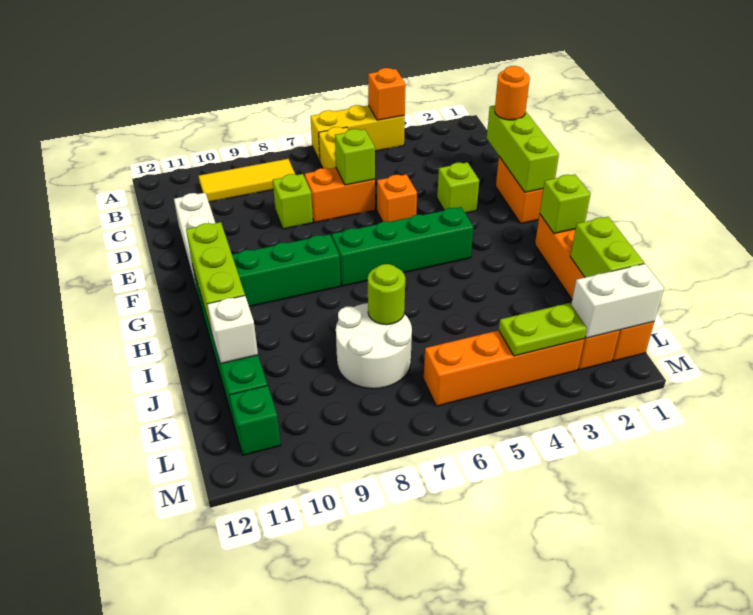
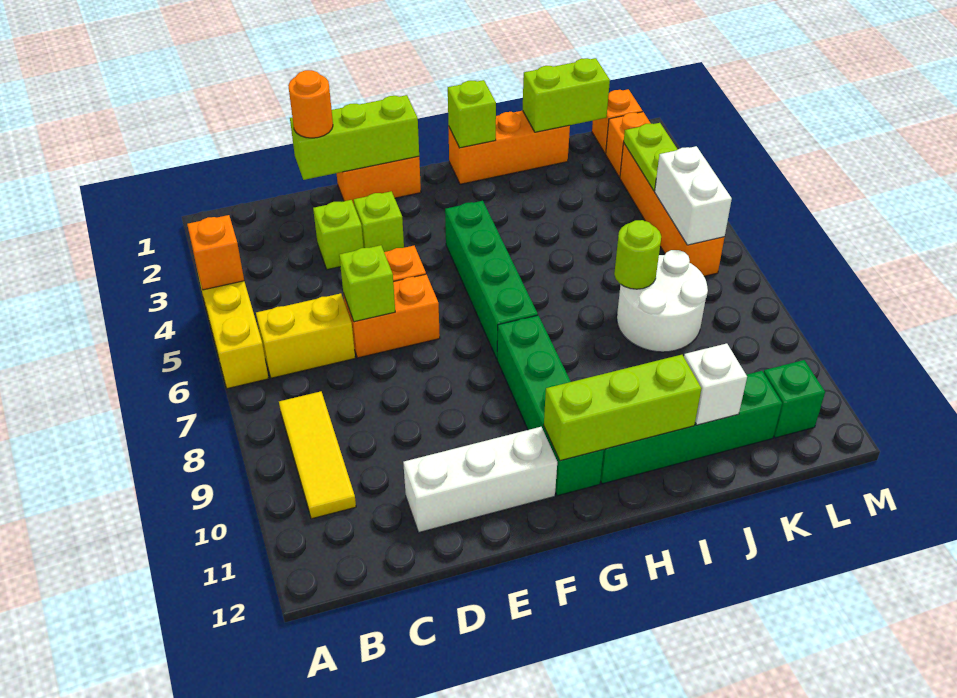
orange 1x2 brick [305,168,375,222] -> orange 1x2 brick turned to [343,274,440,358]
lime 1x1 brick [273,174,313,229] -> lime 1x1 brick moved to [313,200,364,270]
white 1x2 brick [571,264,664,338] -> white 1x2 brick moved to [655,146,732,245]

